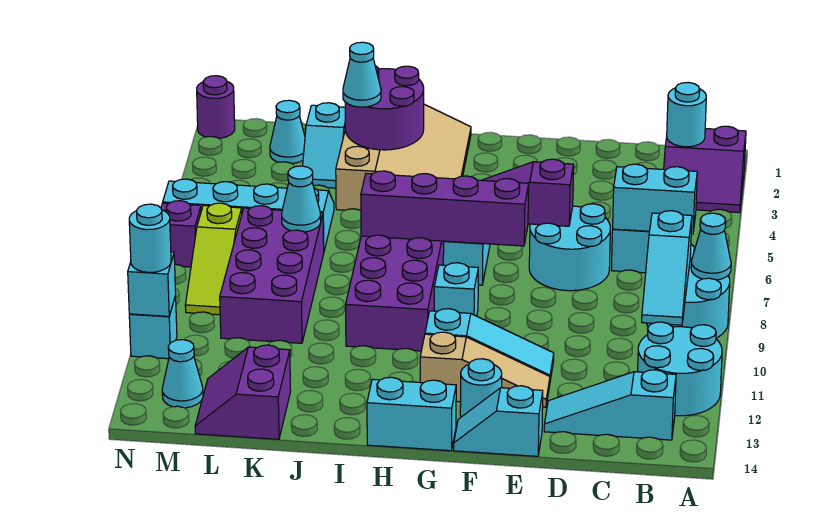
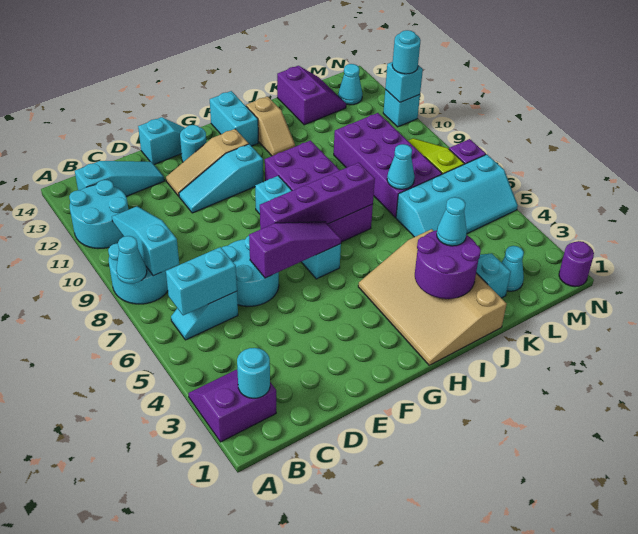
cyan 1x2 brick [367,377,456,451] -> cyan 1x2 brick turned to [210,91,259,146]
none -> tan 1x2 slope [246,96,295,156]

